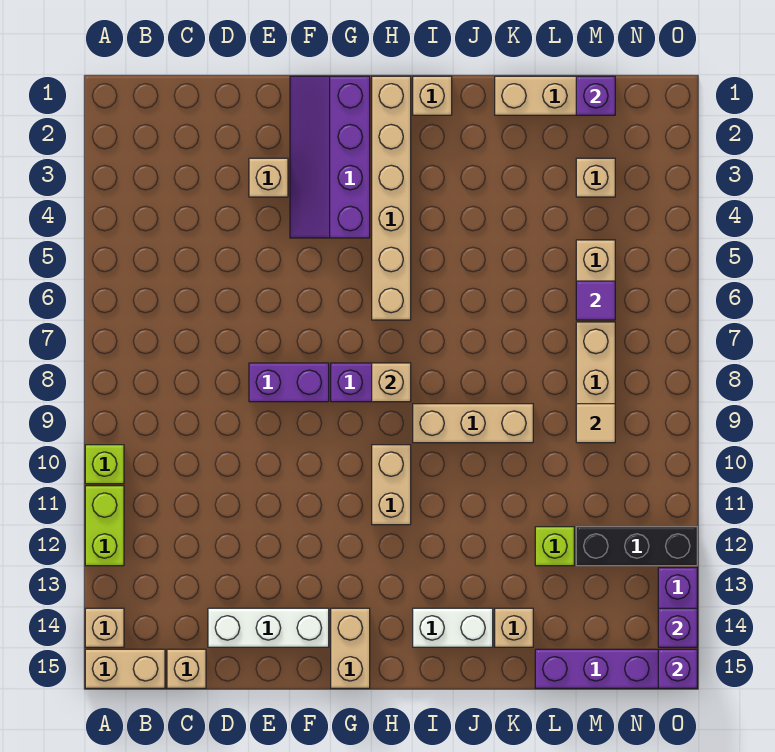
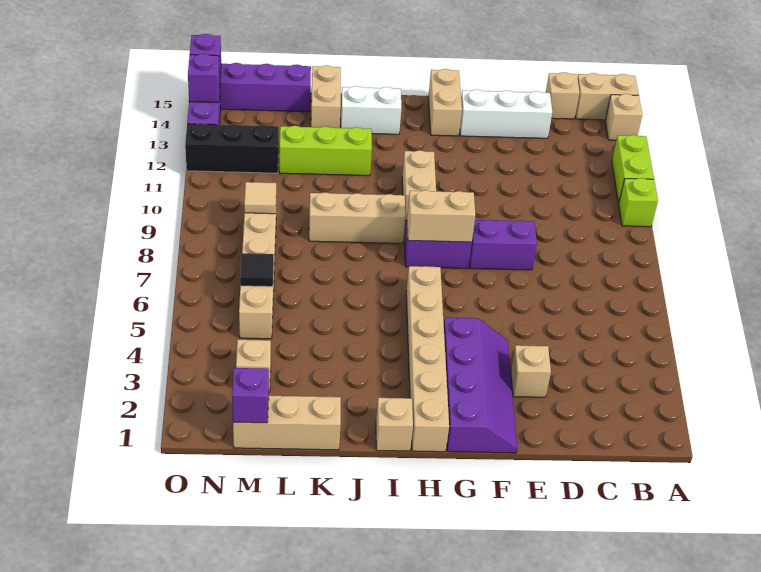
tan 1x1 brick [372,363,411,402] -> tan 1x2 brick [407,190,475,242]
tan 1x1 brick [495,608,533,647] -> tan 1x2 brick [311,65,341,128]
lime 1x1 brick [535,527,574,566] -> lime 1x3 brick [279,126,372,176]
purple 1x1 tile [576,281,615,320] -> black 1x1 tile [240,253,274,287]

